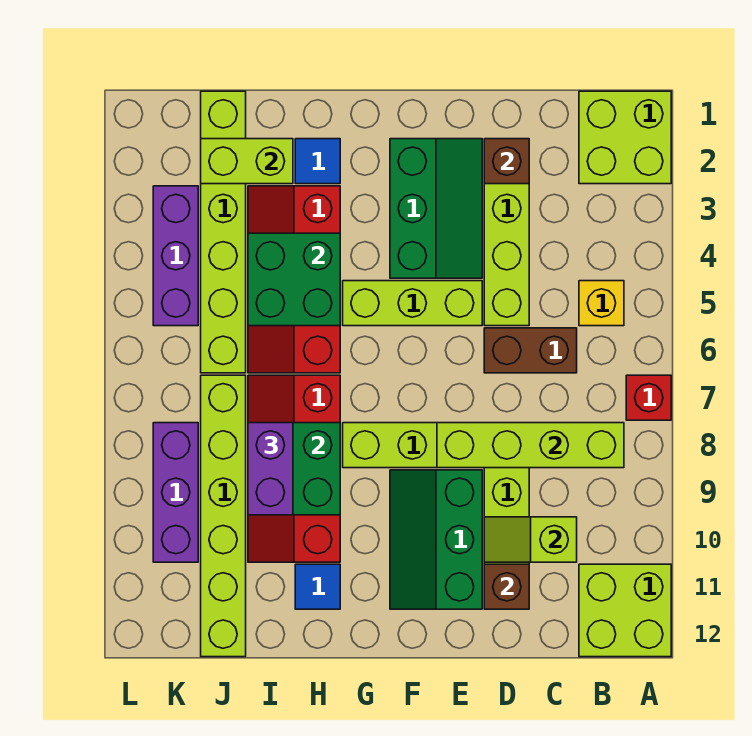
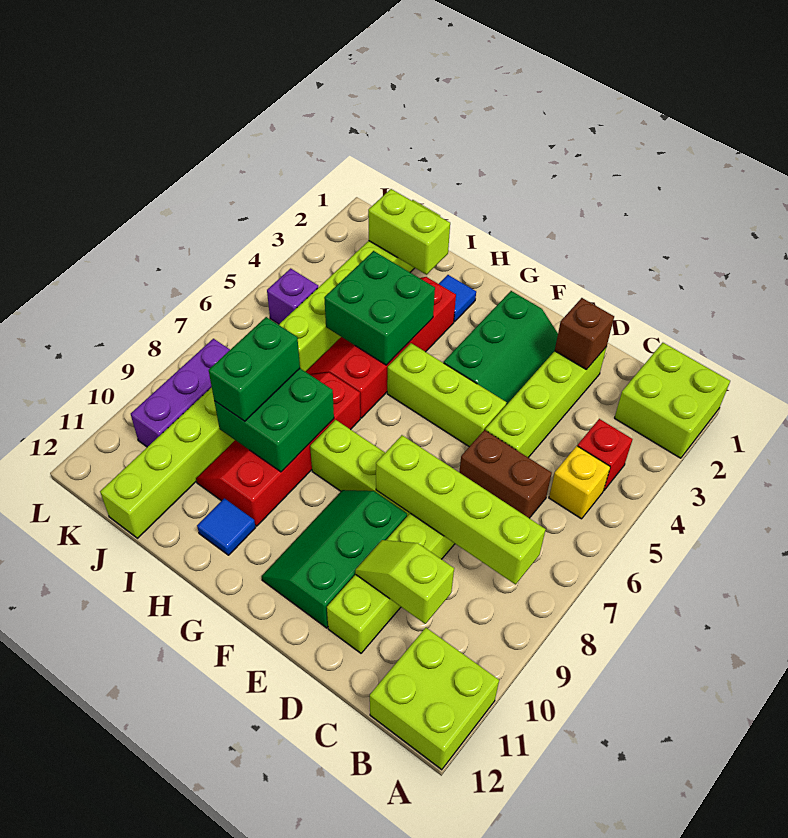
red 1x1 brick [626,375,671,420] -> red 1x1 brick moved to [578,419,632,491]
brown 1x1 brick [484,564,529,609] -> none
purple 1x2 brick [248,423,293,515] -> green 1x2 brick [209,317,300,421]
purple 1x3 brick [153,186,198,326] -> purple 1x1 brick [267,268,318,324]

